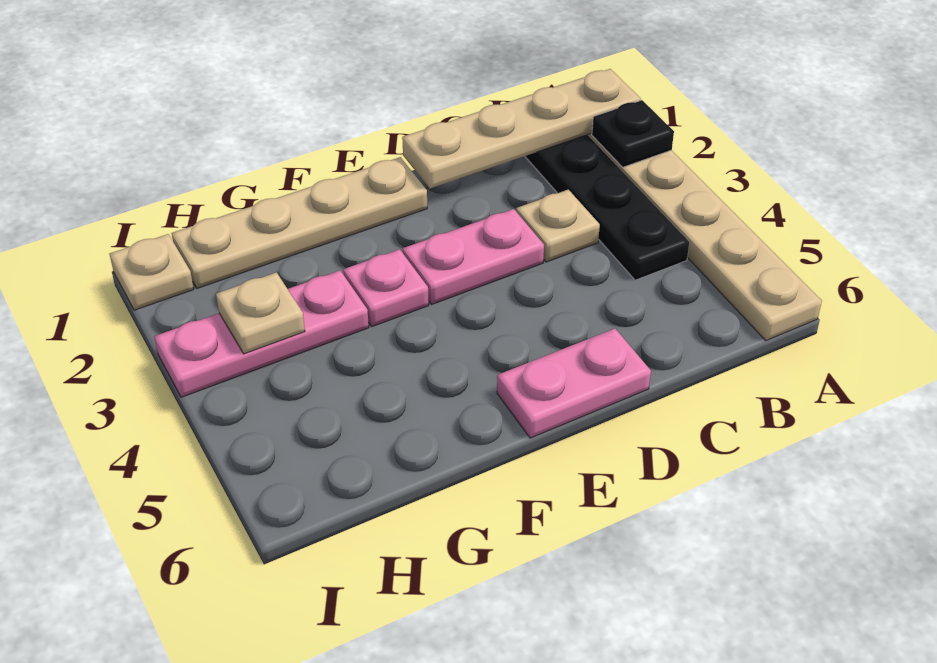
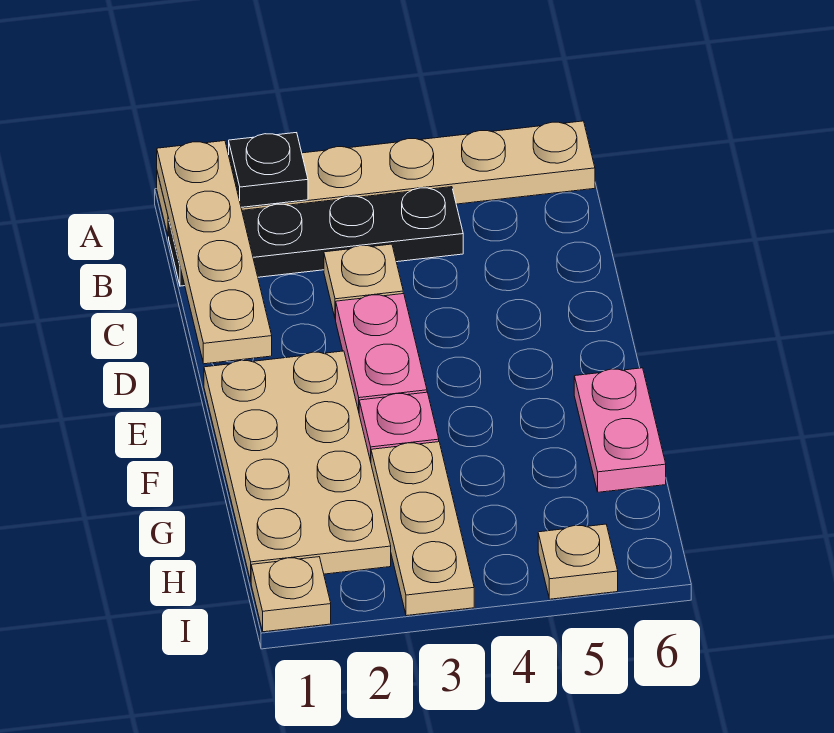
pink 1x2 plate [497,329,651,438] -> pink 1x2 plate moved to [574,368,666,492]
tan 1x4 plate [172,157,427,288] -> tan 2x4 plate [204,351,391,581]
pink 1x3 plate [154,271,369,397] -> tan 1x3 plate [371,442,474,616]
tan 1x1 plate [216,272,305,354] -> tan 1x1 plate moved to [538,524,618,599]

